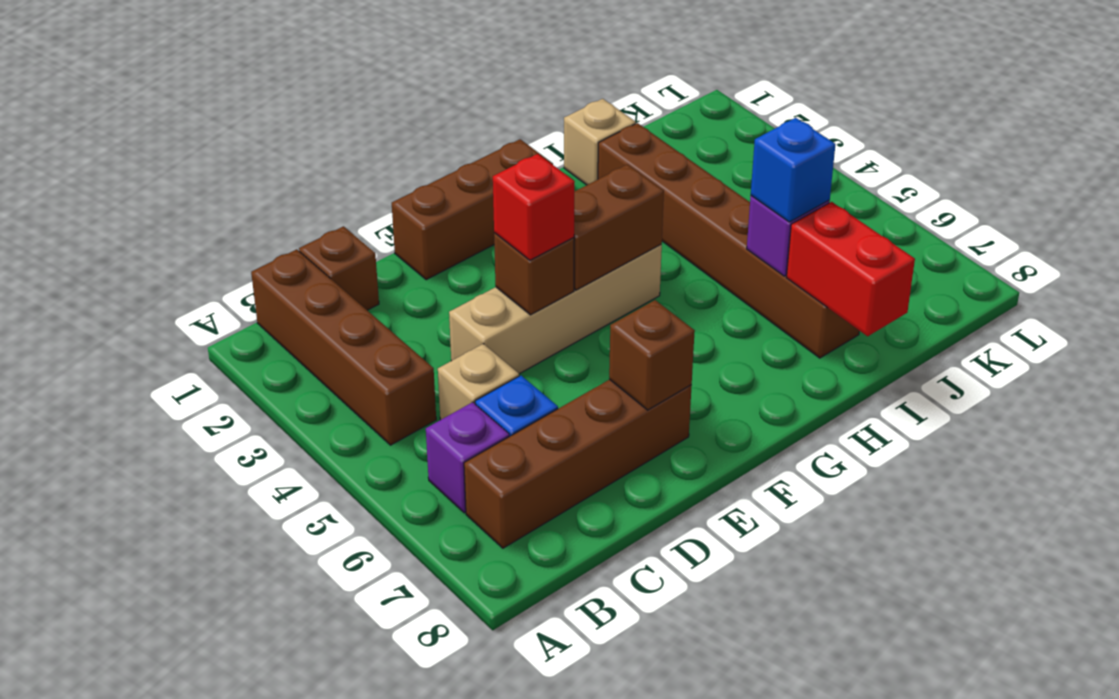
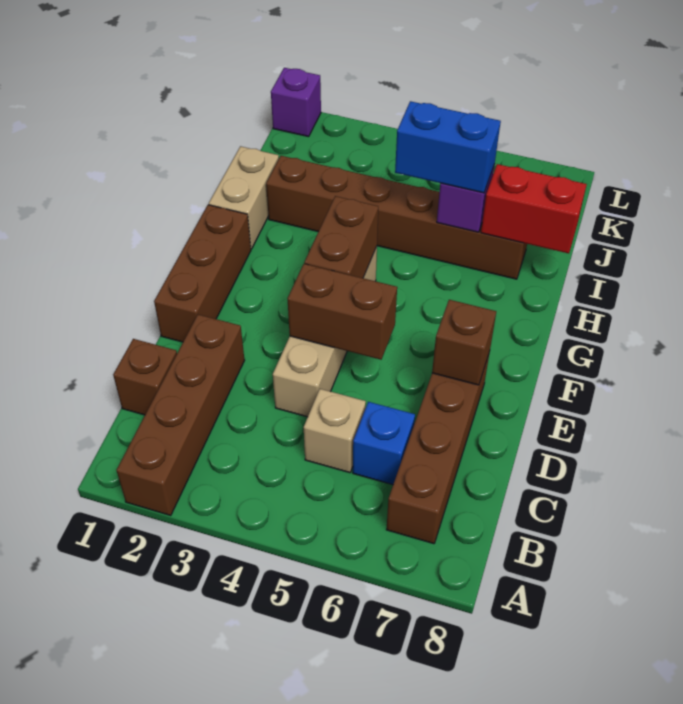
brown 1x4 brick [251,249,436,445] -> brown 1x4 brick turned to [116,315,245,515]
purple 1x1 brick [426,402,509,513] -> purple 1x1 brick moved to [271,68,321,137]
brown 1x1 brick [494,233,574,315] -> brown 1x2 brick [287,264,397,360]
red 1x1 brick [493,154,575,260] -> none
tan 1x1 brick [564,99,636,185] -> tan 1x2 brick [209,146,279,249]
blue 1x1 brick [751,118,836,222] -> blue 1x2 brick [395,101,501,193]

